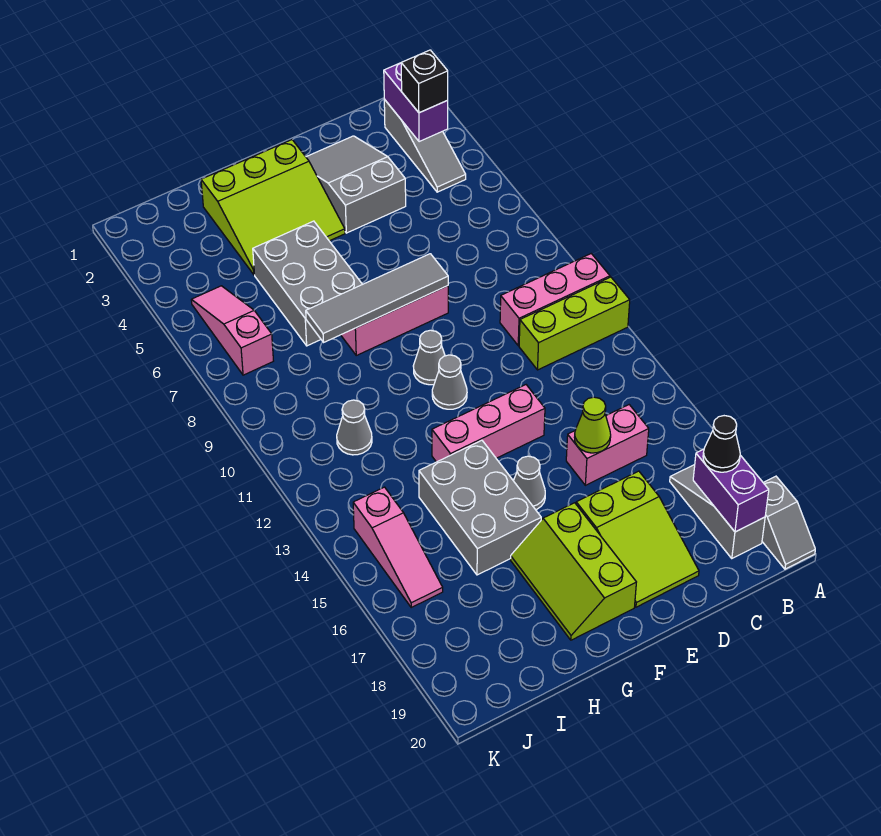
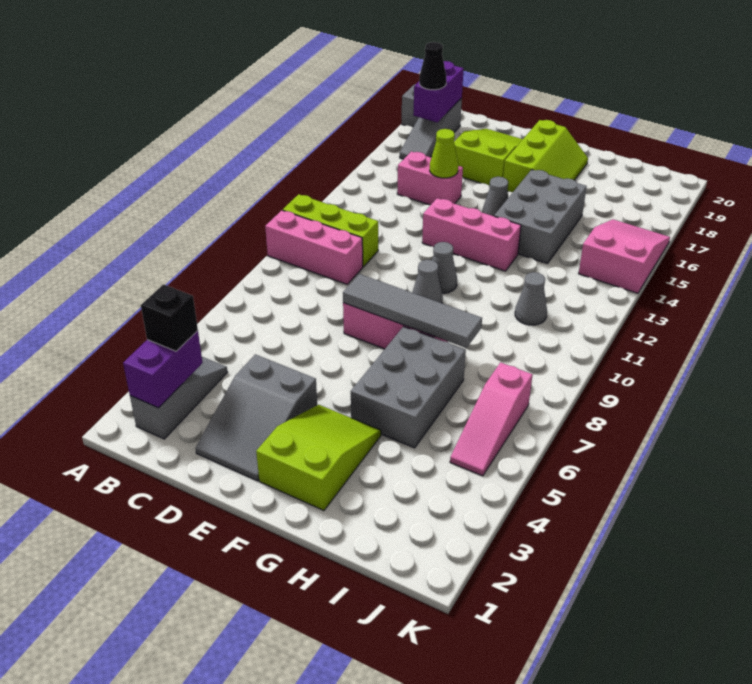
lime 3x3 slope [201,140,345,274] -> lime 2x3 slope [256,405,381,511]
pink 1x3 slope [353,487,443,607] -> pink 2x3 slope [579,219,670,293]

